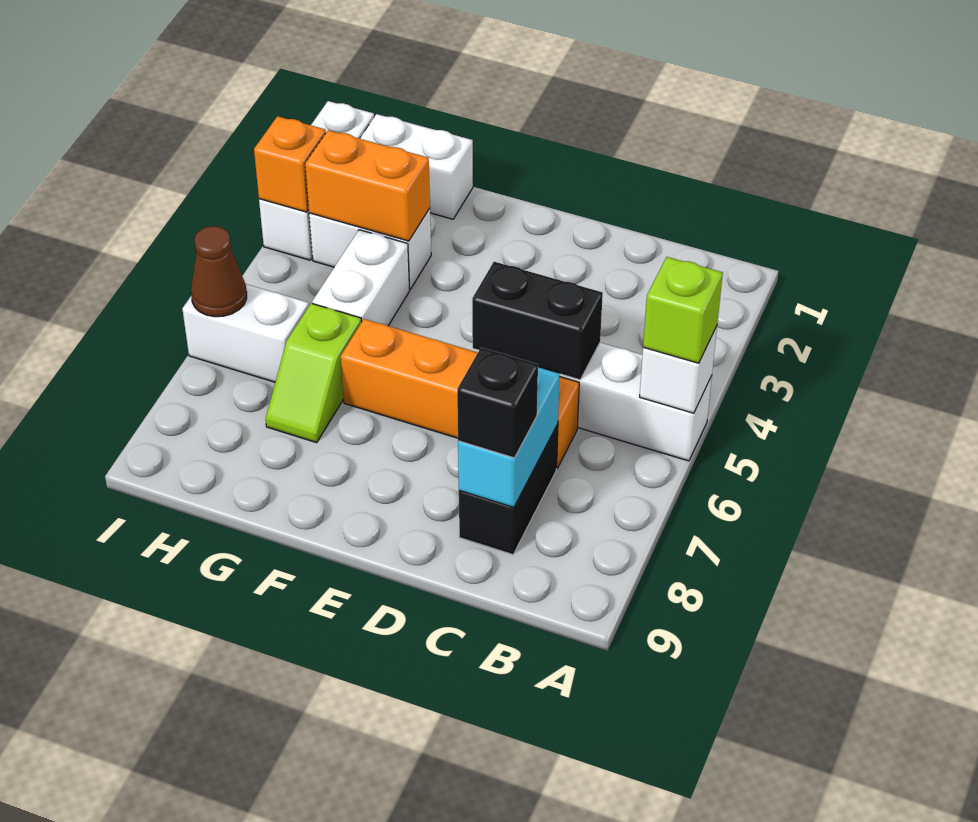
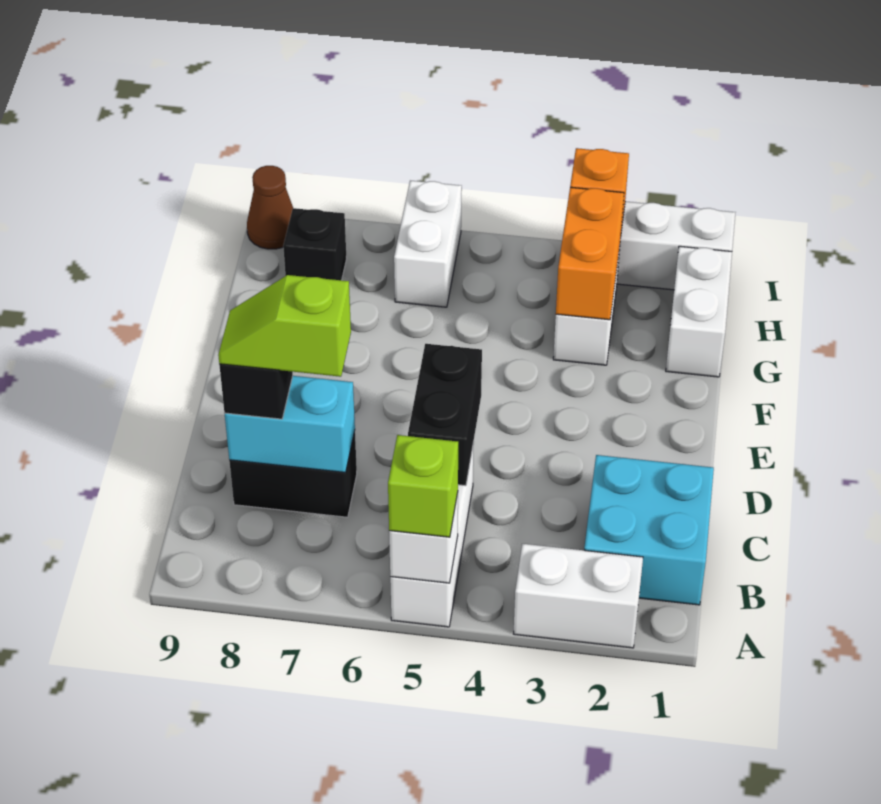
none -> cyan 2x2 brick [584,455,714,605]
orange 1x4 brick [341,319,579,468] -> none
white 1x2 brick [312,230,410,326] -> white 1x2 brick moved to [514,544,643,648]
lime 1x2 slope [266,303,361,443] -> lime 1x2 slope moved to [218,275,351,377]
none -> black 1x1 brick [283,208,347,280]
brown 1x1 cone [191,226,247,317] -> brown 1x1 cone moved to [247,166,293,249]

